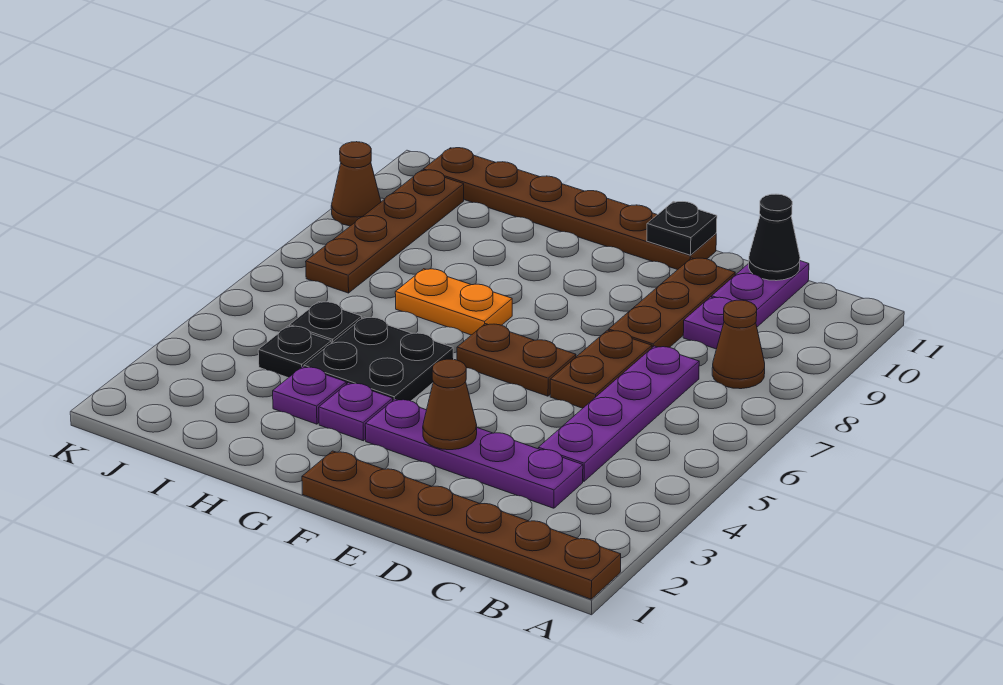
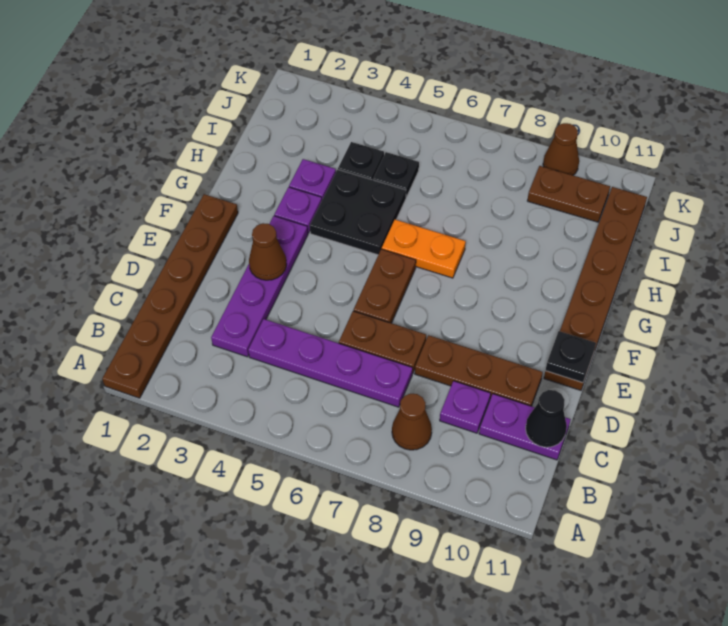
orange 1x2 plate [395,269,512,335] -> orange 1x2 plate turned to [382,220,466,278]
brown 1x4 plate [306,170,464,293] -> brown 1x2 plate [527,166,610,222]

